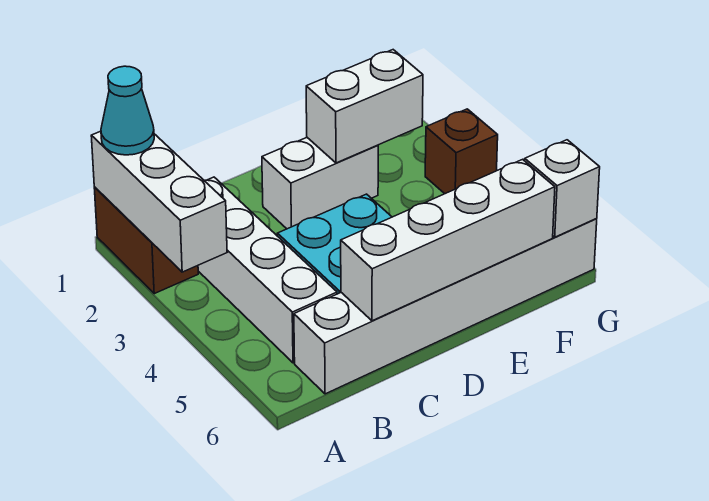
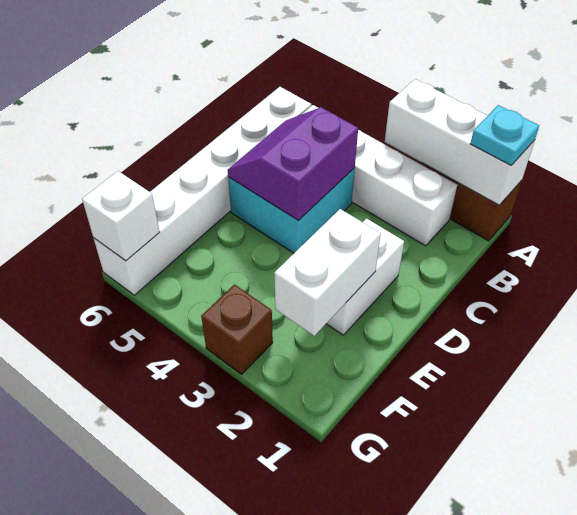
cyan 1x1 cone [101,66,154,155] -> cyan 1x1 plate [470,105,539,165]
none -> purple 2x2 slope [228,107,358,221]
white 1x4 brick [341,159,555,321] -> none

